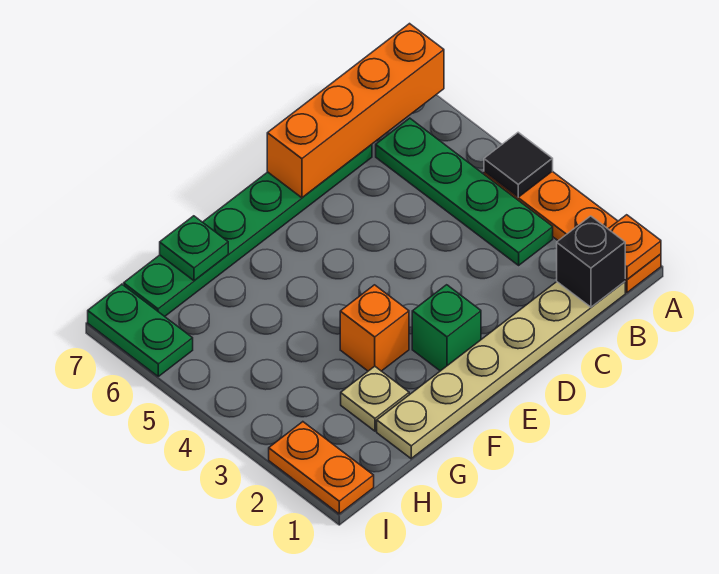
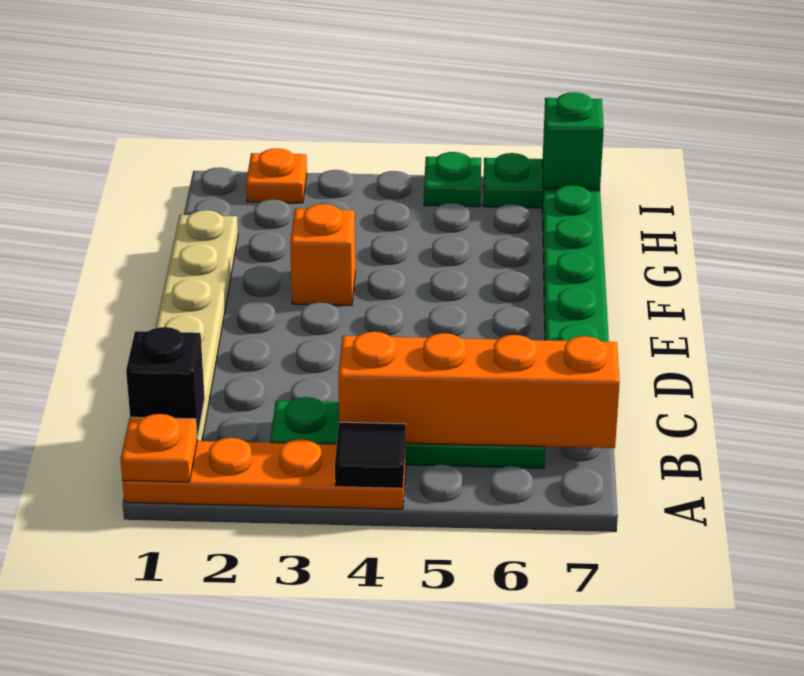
orange 1x4 brick [267,24,444,198] -> orange 1x4 brick turned to [338,332,620,448]
green 1x1 brick [412,285,481,371] -> green 1x1 brick moved to [543,92,604,189]
tan 1x1 plate [341,366,409,431] -> none
green 1x1 plate [160,216,228,281] -> green 1x1 plate moved to [424,152,481,207]
orange 1x2 plate [269,422,374,514] -> orange 1x1 plate [246,148,307,203]

